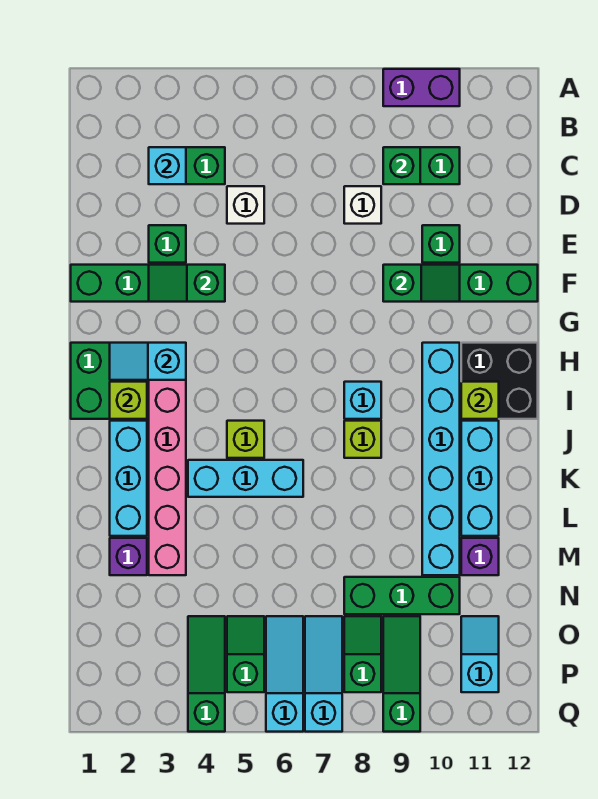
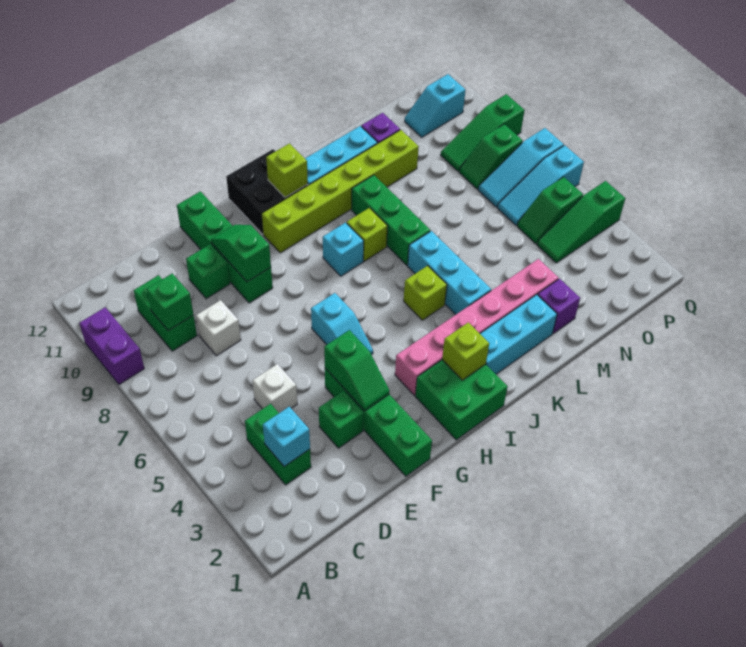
cyan 1x2 slope [110,343,186,380] -> cyan 1x2 slope moved to [311,293,373,355]
cyan 1x6 brick [422,343,460,575] -> lime 1x6 brick [262,130,419,253]
green 1x3 brick [344,577,460,614] -> green 1x3 brick moved to [352,175,430,265]

